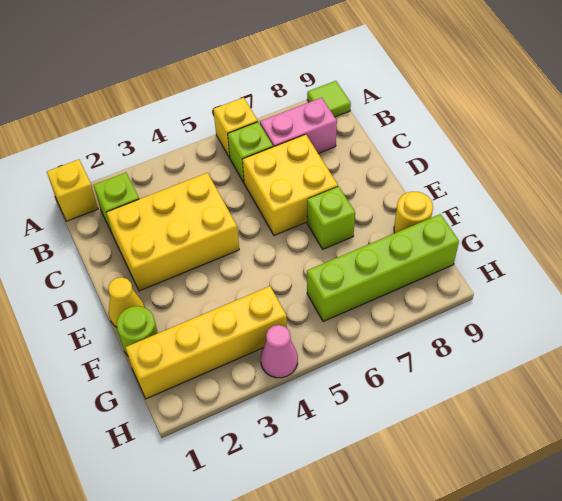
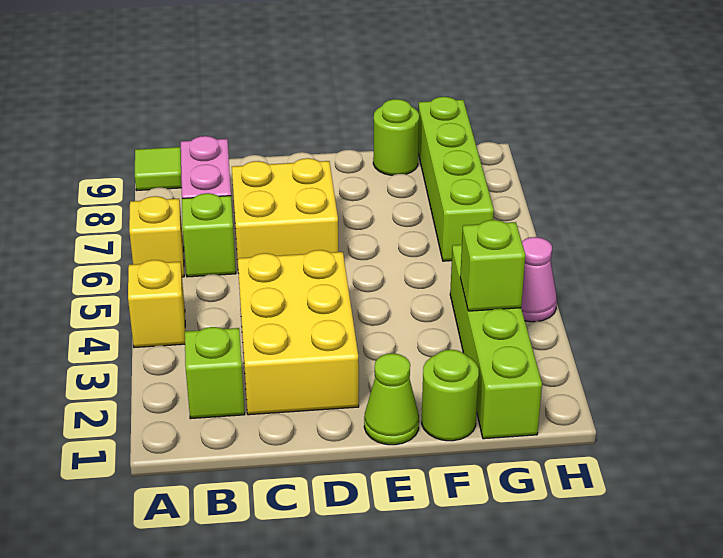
yellow 1x1 brick [47,160,98,221] -> yellow 1x1 brick moved to [128,260,185,348]
yellow 1x1 cone [108,277,145,327] -> lime 1x1 cone [364,353,419,445]
lime 1x1 brick [307,186,355,249] -> lime 1x1 brick moved to [460,220,525,311]
yellow 1x1 round brick [394,192,433,233] -> lime 1x1 round brick [373,99,419,175]
yellow 1x4 brick [125,286,287,399] -> lime 1x4 brick [450,245,542,439]

